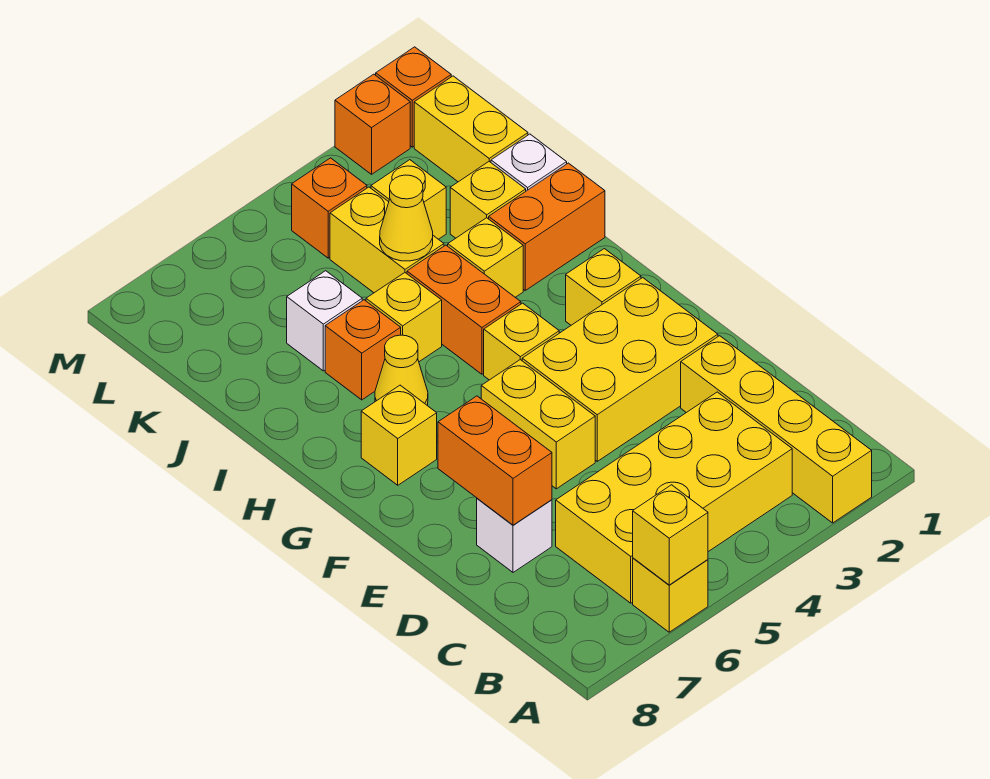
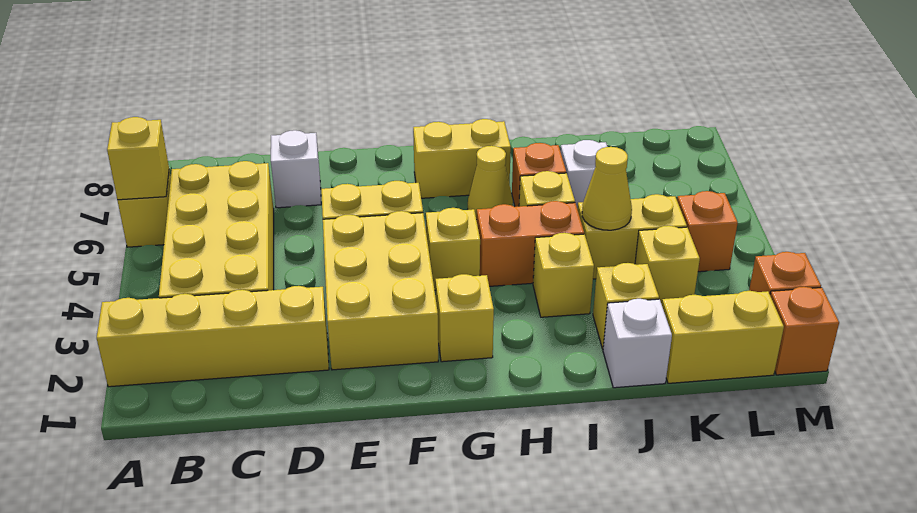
orange 1x2 brick [438,396,552,525] -> none
yellow 1x1 brick [361,385,437,485] -> yellow 1x2 brick [413,119,511,198]
orange 1x2 brick [489,163,605,290] -> none

